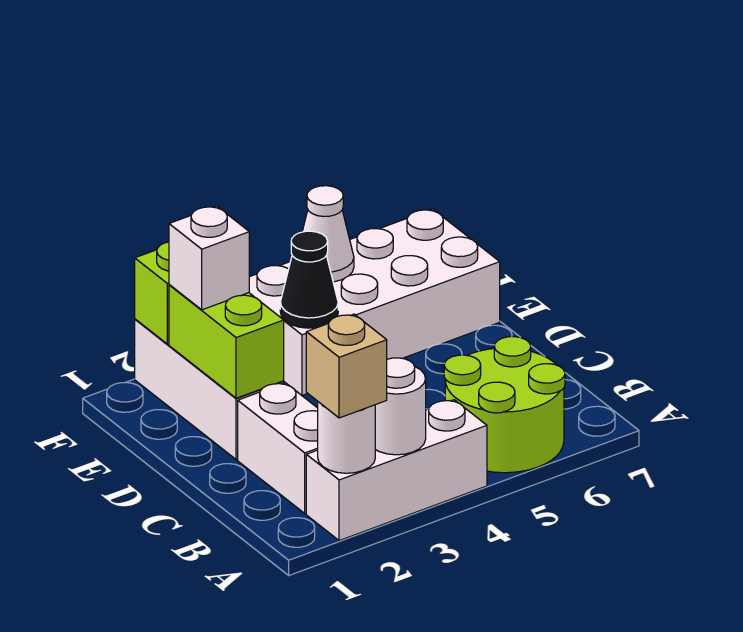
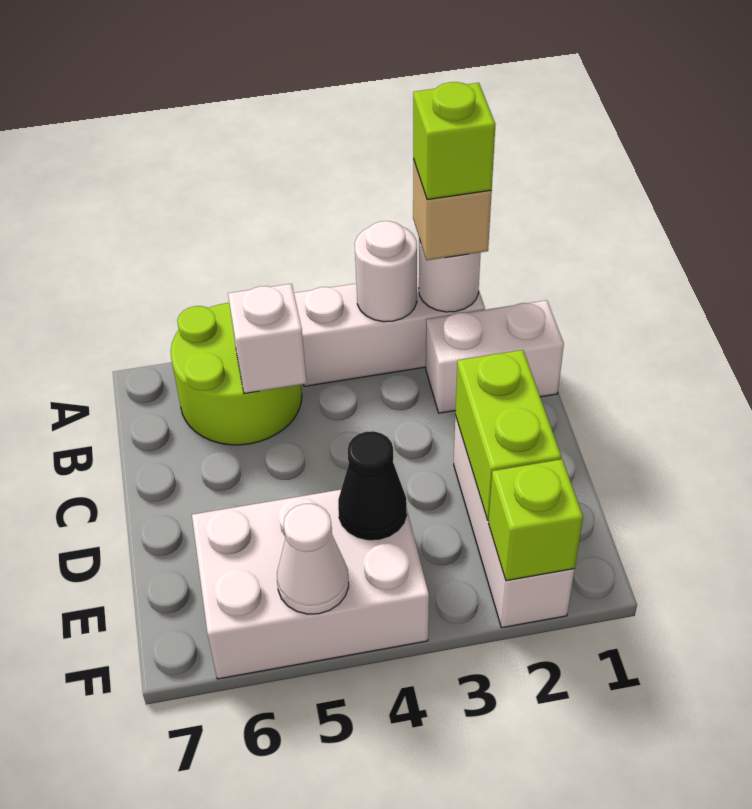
none -> lime 1x1 brick [413,82,496,200]
white 1x2 brick [238,383,318,513] -> white 1x2 brick turned to [426,300,564,413]
white 1x1 brick [169,206,249,310] -> white 1x1 brick moved to [228,284,307,394]
white 2x4 brick [249,209,500,395] -> white 2x3 brick [192,490,429,679]

